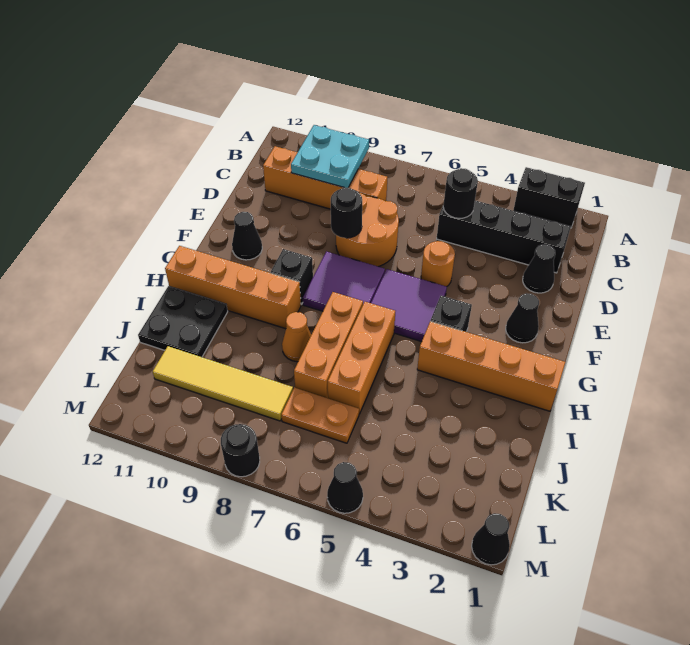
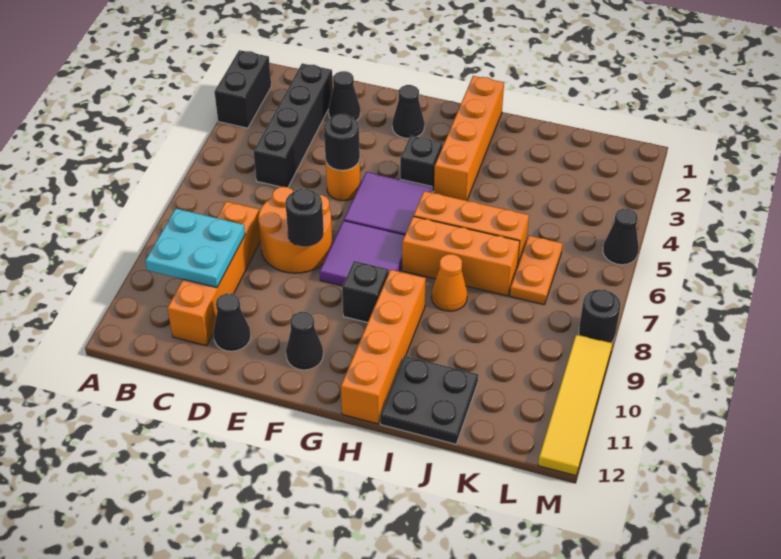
black 1x1 round brick [443,168,478,218] -> black 1x1 round brick moved to [324,114,360,170]
yellow 1x4 tile [153,346,293,421] -> yellow 1x4 tile moved to [538,334,612,476]
black 1x1 cone [472,513,510,565] -> black 1x1 cone moved to [213,293,251,351]

